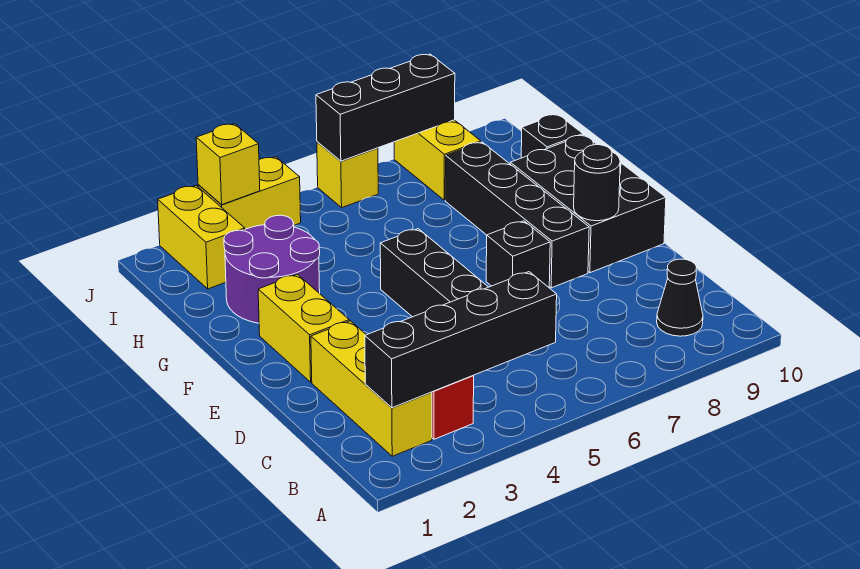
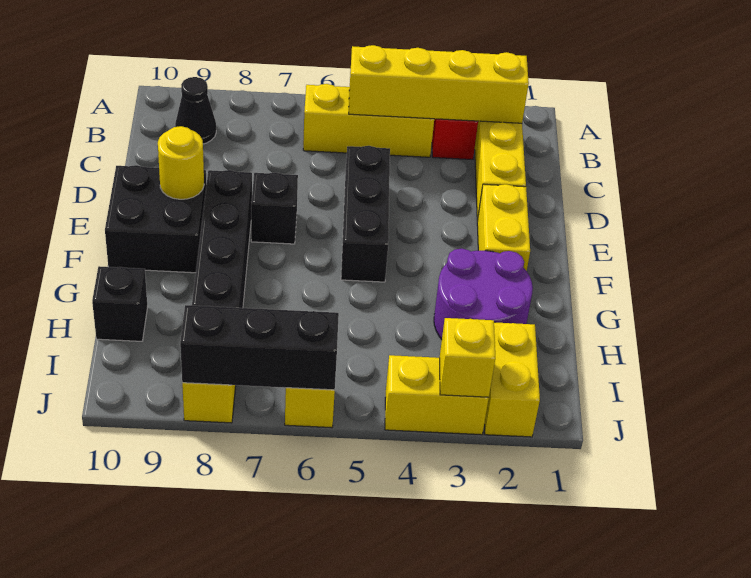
black 1x4 brick [365,272,557,408] -> yellow 1x4 brick [349,45,529,123]
none -> yellow 1x3 brick [303,84,434,157]
black 2x3 brick [510,135,666,273] -> black 2x2 brick [105,165,207,273]
black 1x1 round brick [574,145,620,221] -> yellow 1x1 round brick [158,126,204,199]

